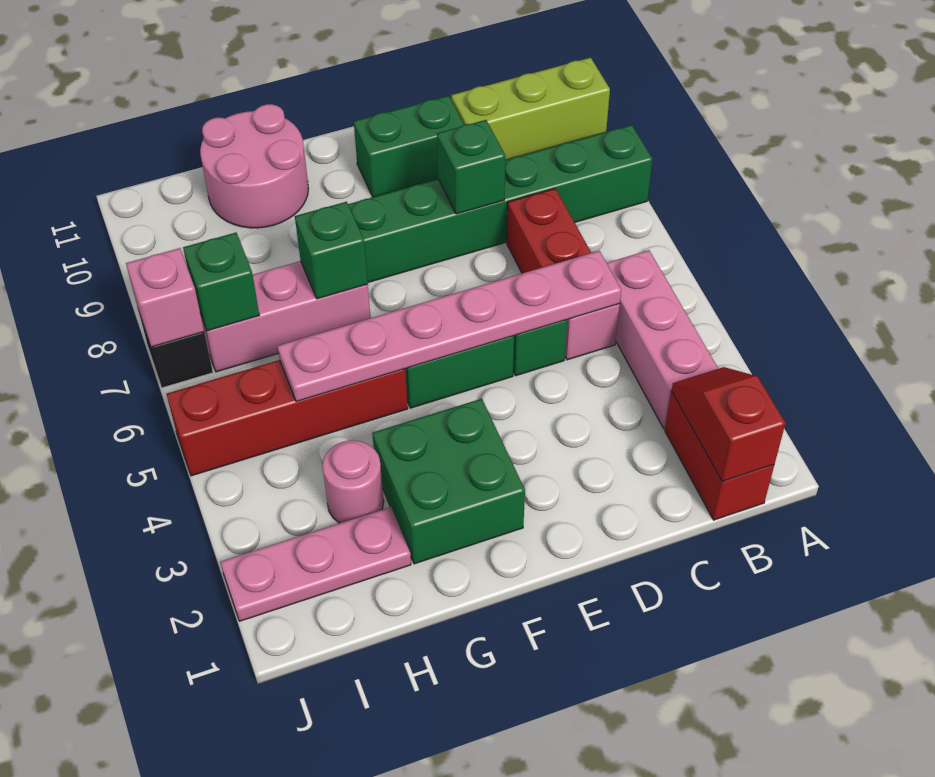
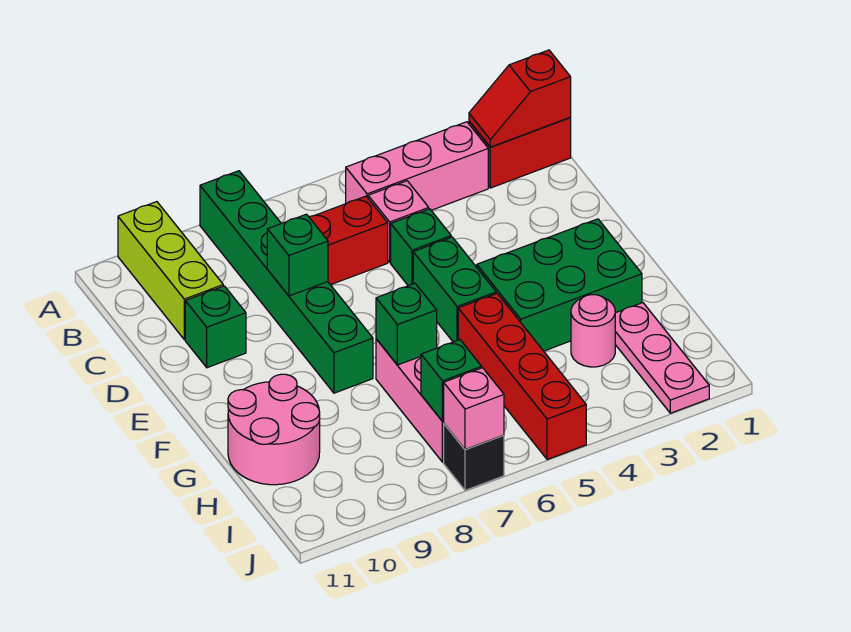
pink 1x6 plate [278,251,621,402] -> none
green 1x2 brick [354,96,464,197] -> green 1x1 brick [185,286,246,368]
green 2x2 brick [372,399,525,564] -> green 2x3 brick [477,219,642,351]

